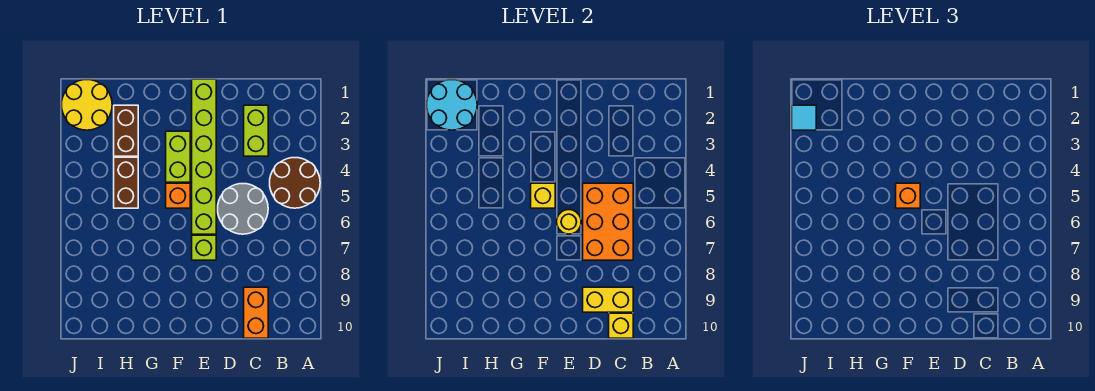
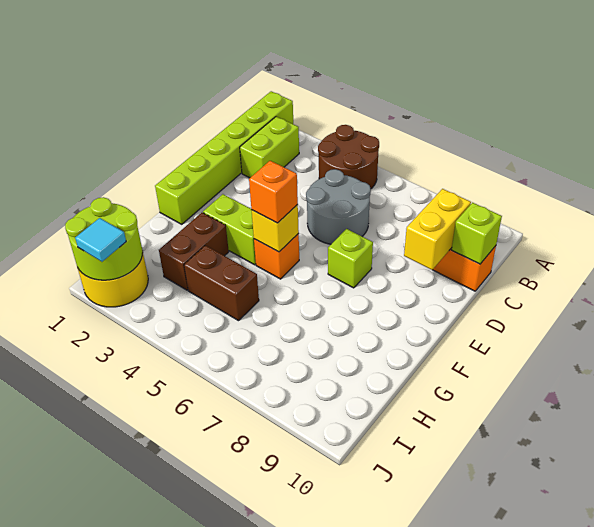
lime 1x2 brick [244,105,268,156] -> lime 1x2 brick turned to [240,117,299,178]
orange 2x3 brick [583,183,633,260] -> none
yellow 1x1 brick [609,313,633,338] -> lime 1x1 brick [452,203,502,264]
lime 1x6 brick [192,79,216,234] -> lime 1x6 brick turned to [155,91,293,224]
yellow 1x1 round brick [557,210,581,234] -> none
brown 1x2 brick [114,105,138,156] -> brown 1x2 brick turned to [159,213,229,290]
cyan 2x2 round brick [427,80,477,130] -> lime 2x2 round brick [65,197,143,280]

